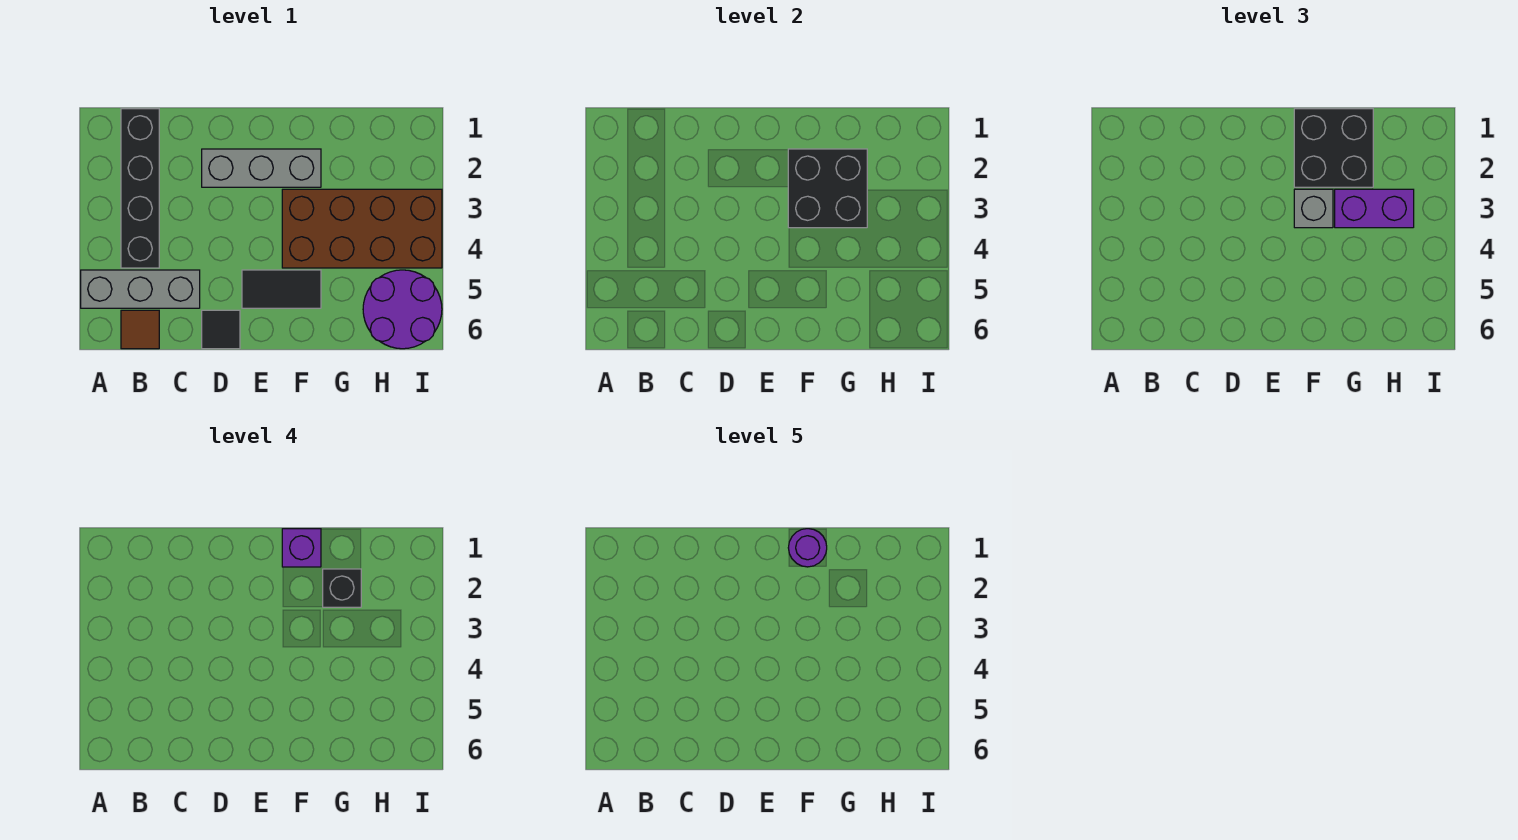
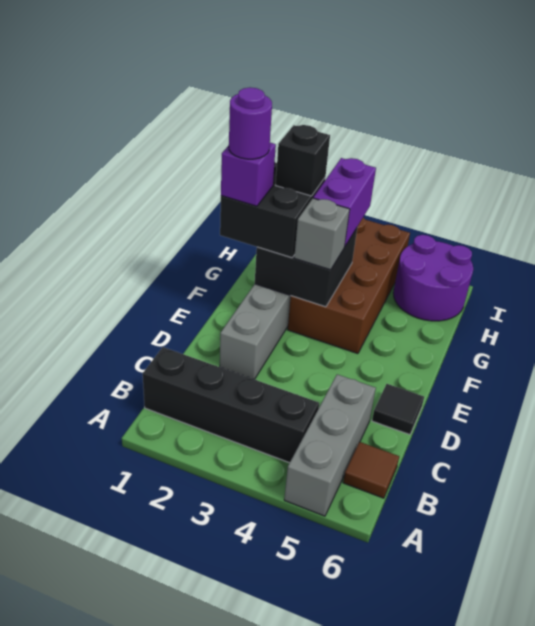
black 1x2 tile [242,270,321,308] -> none

